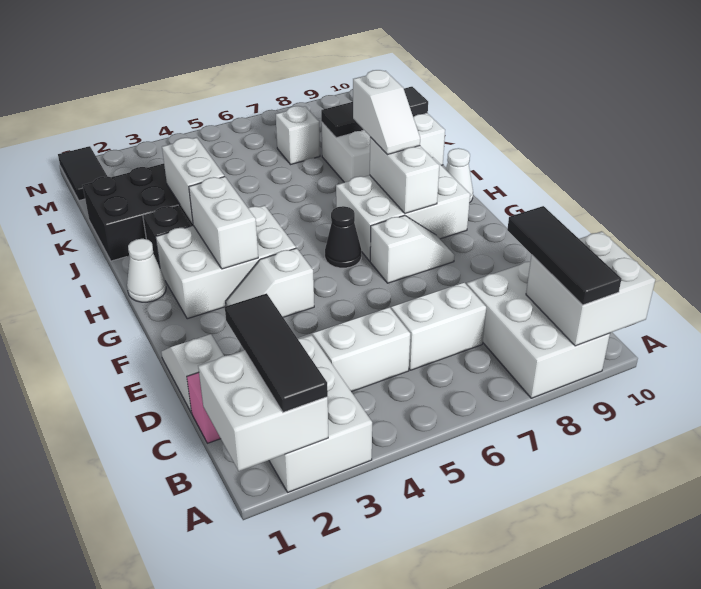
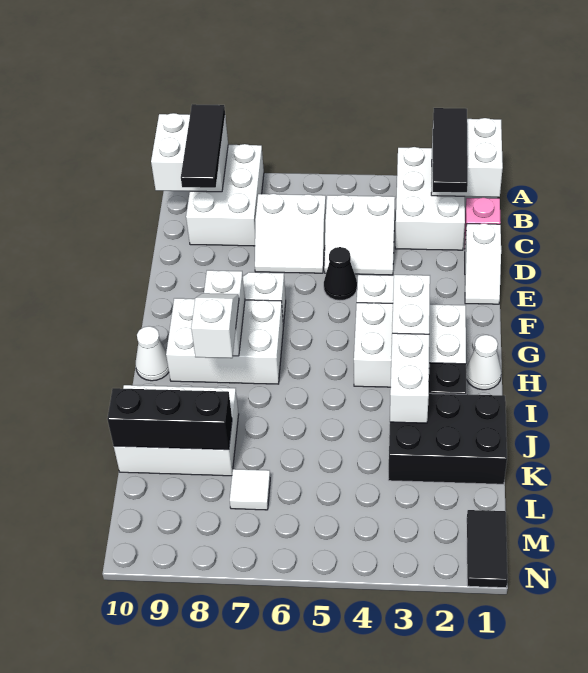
black 1x1 cone [325,206,361,268] -> black 1x1 cone moved to [324,247,357,301]
black 1x3 tile [321,87,428,138] -> black 1x3 brick [107,388,232,450]
white 1x1 brick [276,106,320,165] -> white 1x1 tile [230,469,270,510]

